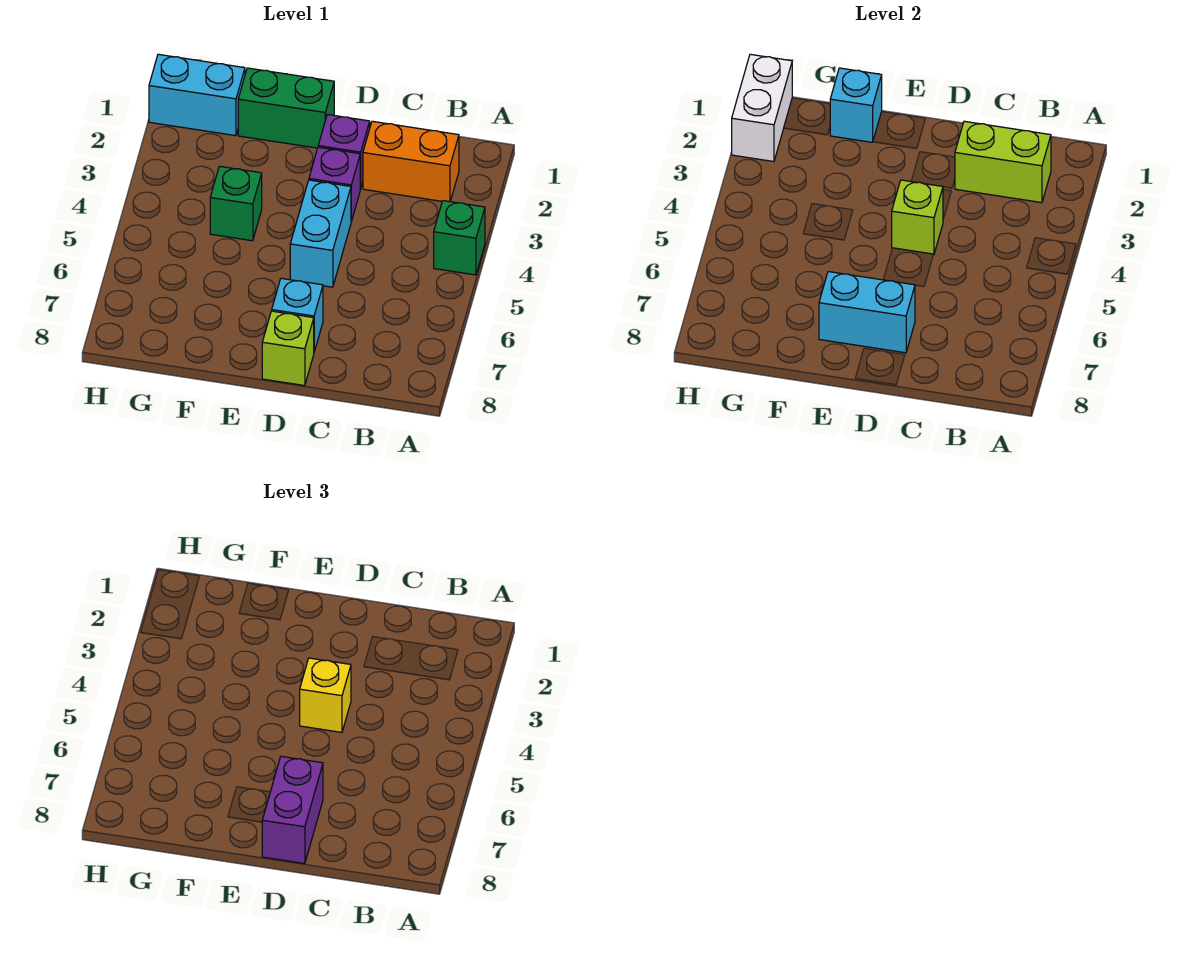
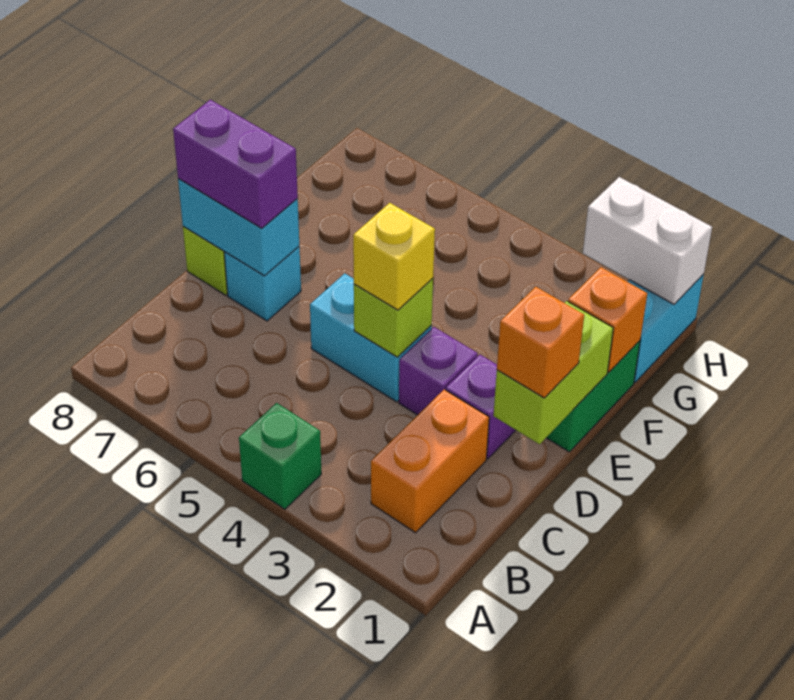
lime 1x2 brick [955,121,1051,203] -> lime 1x2 brick moved to [493,301,613,444]
none -> orange 1x1 brick [497,287,584,398]
cyan 1x2 brick [819,272,915,353] -> cyan 1x2 brick turned to [178,179,299,276]
cyan 1x1 brick [830,68,882,142] -> orange 1x1 brick [568,267,647,372]
green 1x1 brick [210,166,262,241] -> none

